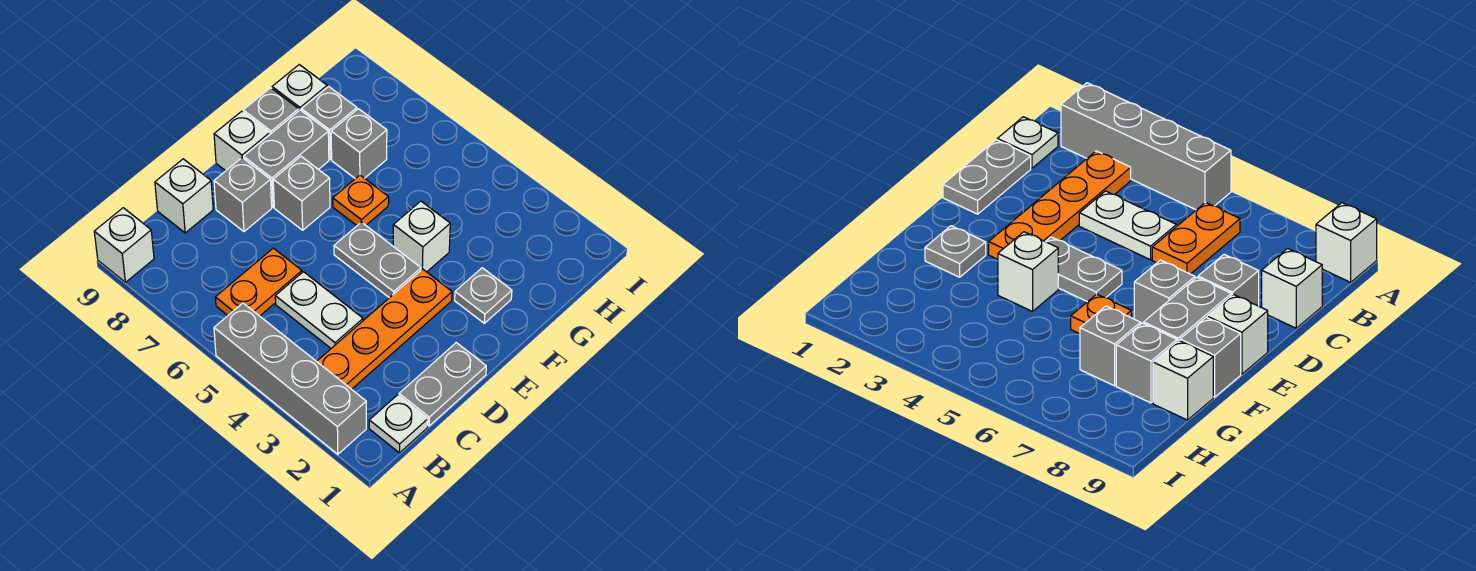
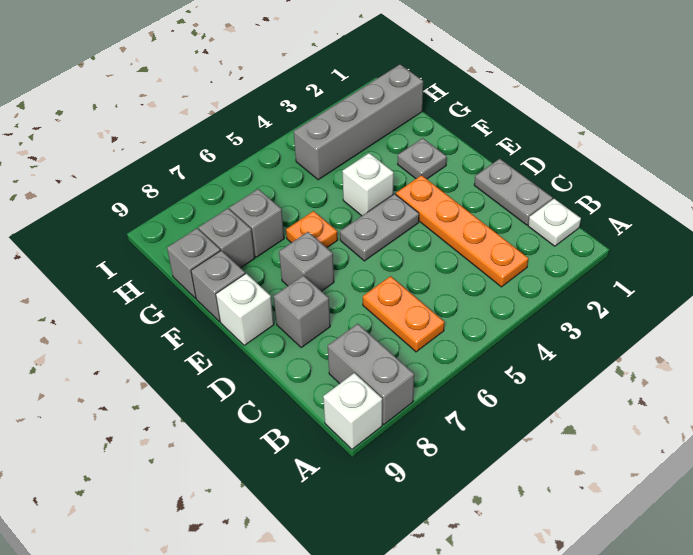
grey 1x4 brick [214,303,366,454] -> grey 1x4 brick moved to [294,64,423,180]
white 1x2 plate [275,272,363,348] -> none
white 1x1 brick [155,159,213,233] -> none
grey 1x2 brick [244,110,329,207] -> grey 1x2 brick moved to [328,324,414,424]
white 1x1 brick [272,65,327,111] -> grey 1x1 brick [167,228,220,298]

